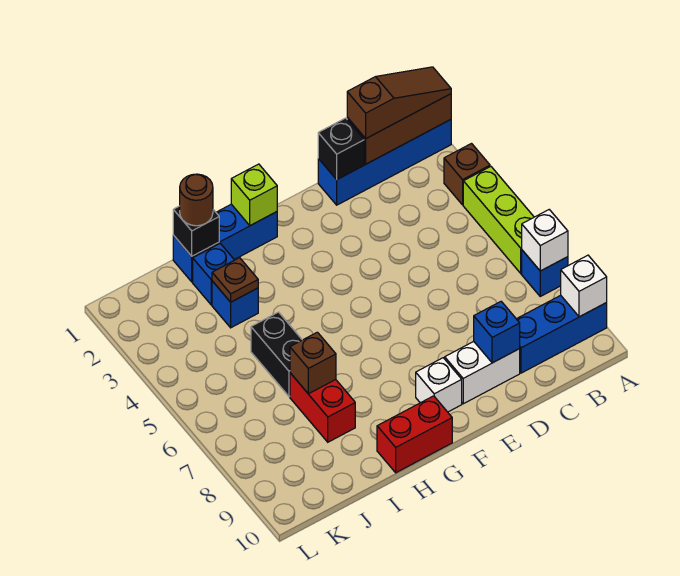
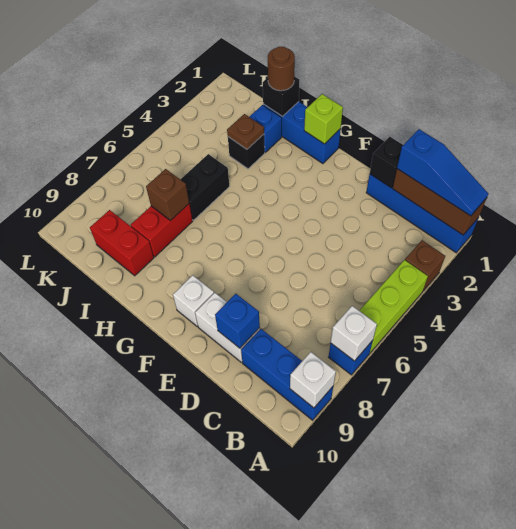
brown 1x3 slope [347,67,451,138] -> blue 1x3 slope [397,129,488,216]
red 1x2 brick [377,396,452,473] -> red 1x2 brick moved to [90,210,154,276]
blue 1x1 brick [212,281,258,328] -> black 1x1 brick [228,134,265,169]

